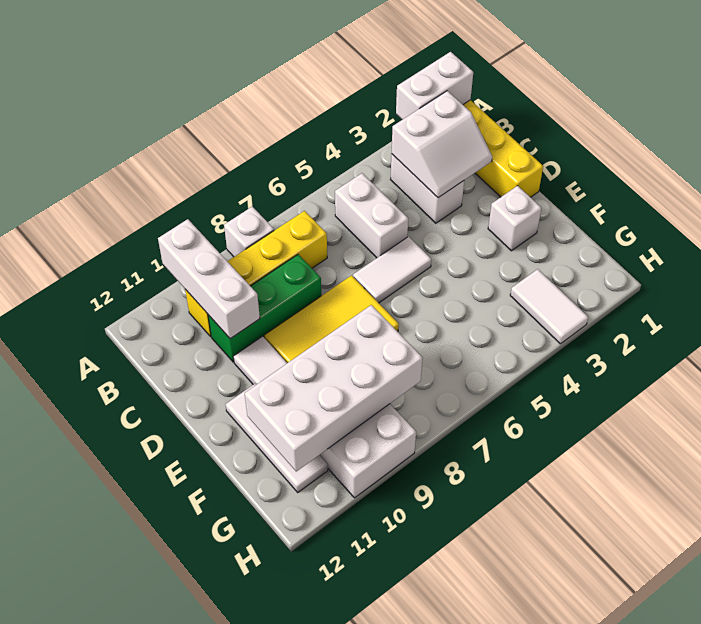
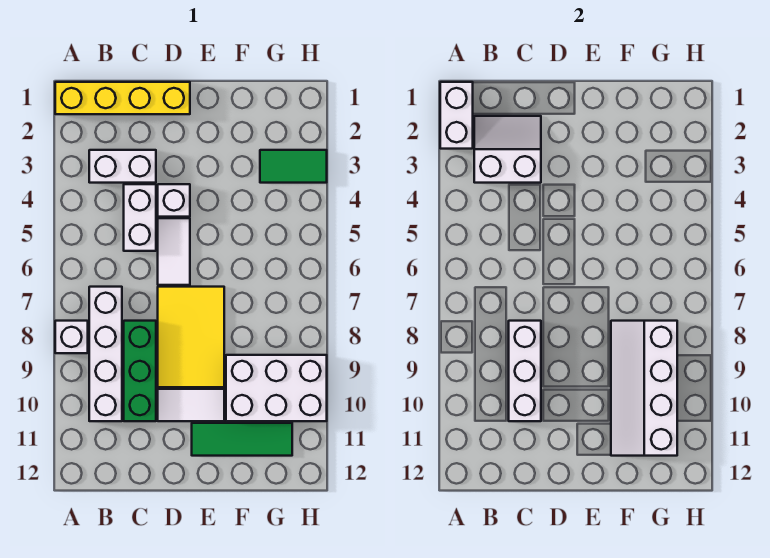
white 1x3 brick [158,219,260,339] -> white 1x3 brick turned to [509,321,541,421]
white 2x2 slope [392,91,492,198] -> white 2x2 slope turned to [474,116,541,183]
white 1x2 brick [335,173,408,258] -> white 1x2 brick turned to [124,184,156,251]
yellow 1x4 brick [185,211,327,337] -> white 1x4 brick [89,287,122,421]
white 1x1 brick [488,186,541,251] -> white 1x1 brick moved to [158,184,190,217]
white 1x3 tile [226,384,328,492] -> green 1x3 tile [192,423,292,456]
white 2x4 brick [245,305,423,471] -> white 2x4 slope [611,321,677,456]
white 1x2 tile [510,269,588,344] -> green 1x2 tile [260,150,327,183]

